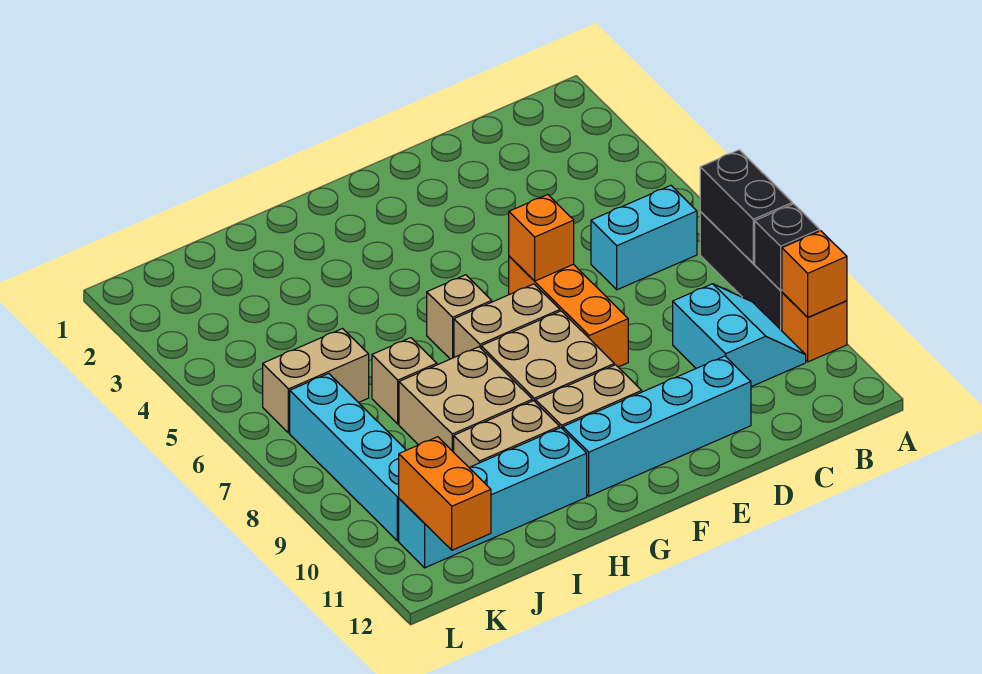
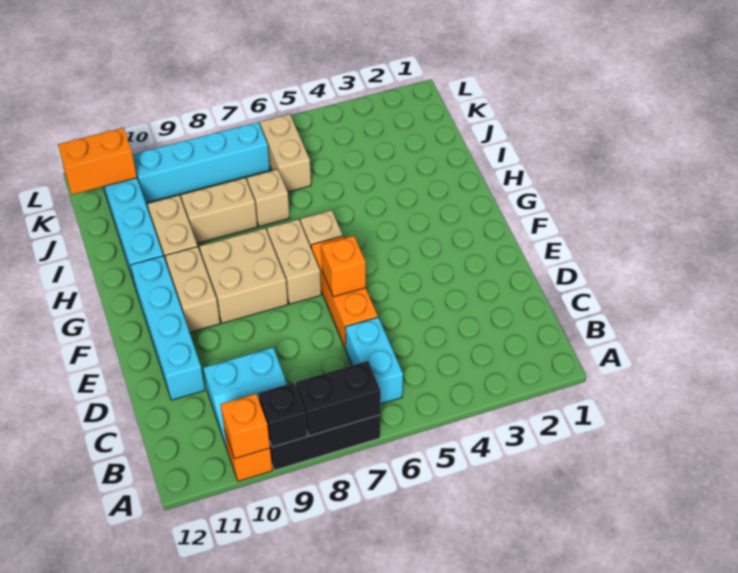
orange 1x3 brick [509,256,628,367] -> orange 1x3 brick turned to [311,236,378,349]
tan 2x2 brick [399,347,532,452] -> tan 1x2 brick [181,178,257,243]

